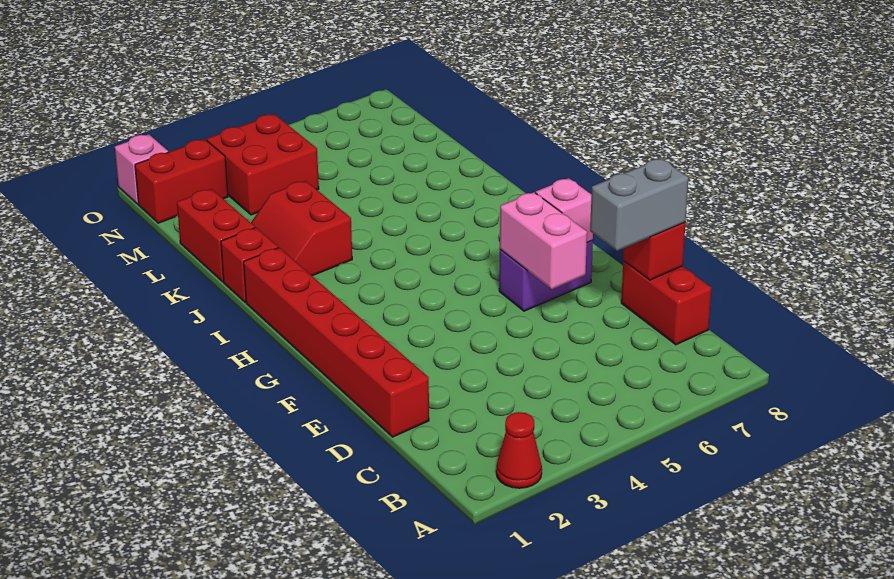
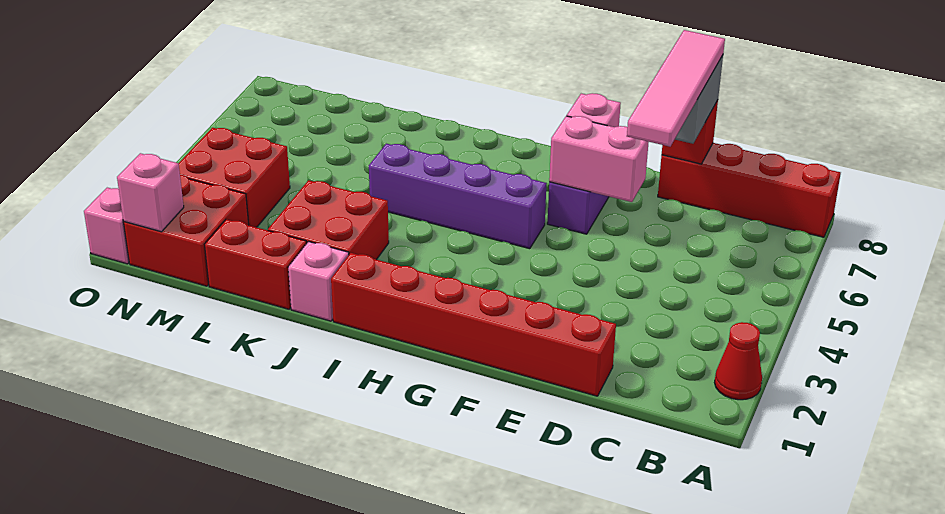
red 1x2 brick [621,261,711,345] -> red 1x4 brick [658,143,841,237]
none -> pink 1x4 tile [627,30,725,147]
none -> purple 1x4 brick [369,144,547,249]
red 1x1 brick [221,228,278,303] -> pink 1x1 brick [288,241,349,321]
red 2x2 slope [251,181,352,276] -> red 2x2 brick [268,180,389,260]
red 1x2 brick [135,139,228,223] -> red 2x2 brick [123,175,249,286]
none -> pink 1x1 brick [117,153,184,232]

